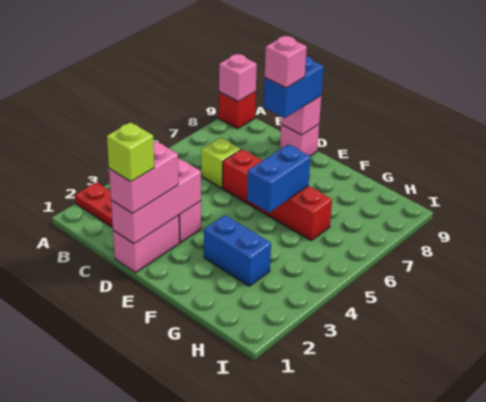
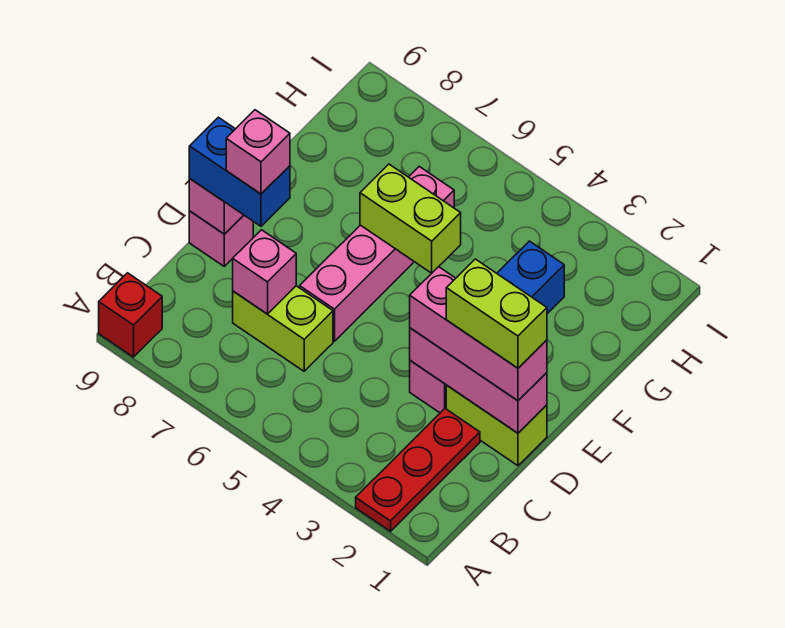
pink 1x1 brick [219,54,257,101] -> pink 1x1 brick moved to [233,230,296,314]
lime 1x1 brick [201,137,241,188] -> lime 1x2 brick [233,286,333,371]
pink 1x2 brick [113,215,180,273] -> lime 1x2 brick [446,385,547,466]
pink 1x2 brick [109,141,178,213] -> pink 1x3 brick [410,267,547,401]
lime 1x1 brick [107,122,154,182] -> lime 1x2 brick [446,259,547,368]
red 1x4 brick [223,149,332,240] -> pink 1x4 brick [300,167,454,341]
blue 1x2 brick [247,145,310,212] -> lime 1x2 brick [360,164,461,273]

